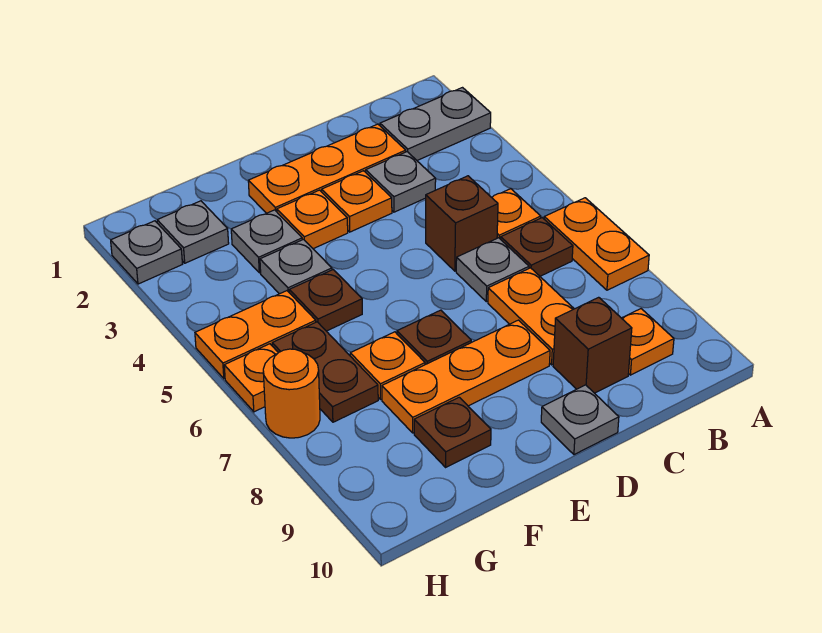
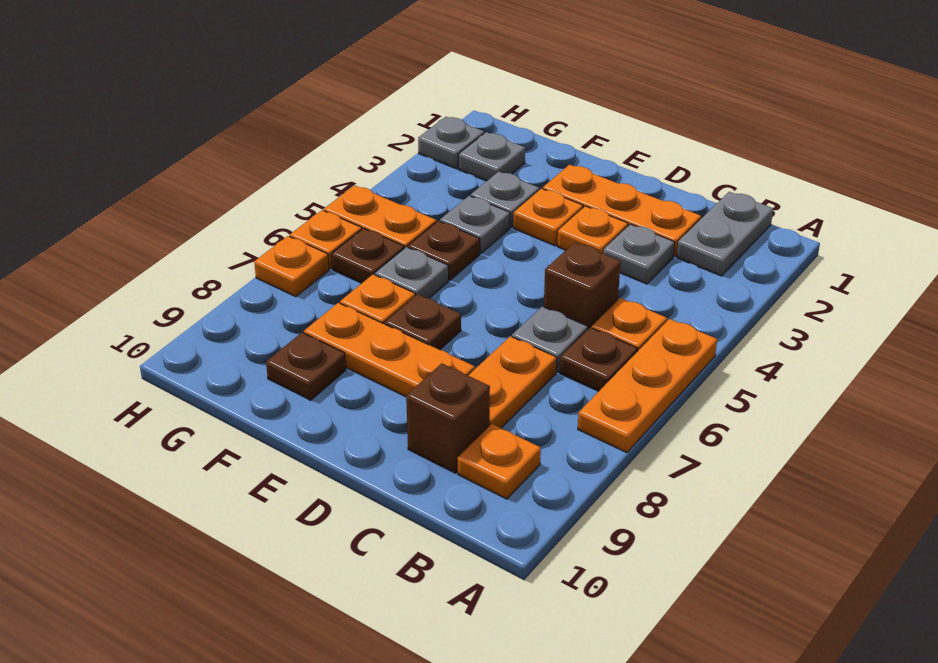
grey 1x2 plate [380,88,491,160] -> grey 1x2 plate turned to [677,192,773,276]
orange 1x2 plate [544,198,649,290] -> orange 1x3 plate [578,319,717,453]
grey 1x1 plate [541,385,619,455] -> grey 1x1 plate moved to [375,247,448,298]
brown 1x2 plate [272,322,378,422] -> brown 1x1 plate [332,228,404,283]
orange 1x1 round brick [263,349,320,438] -> orange 1x1 plate [254,236,329,297]

